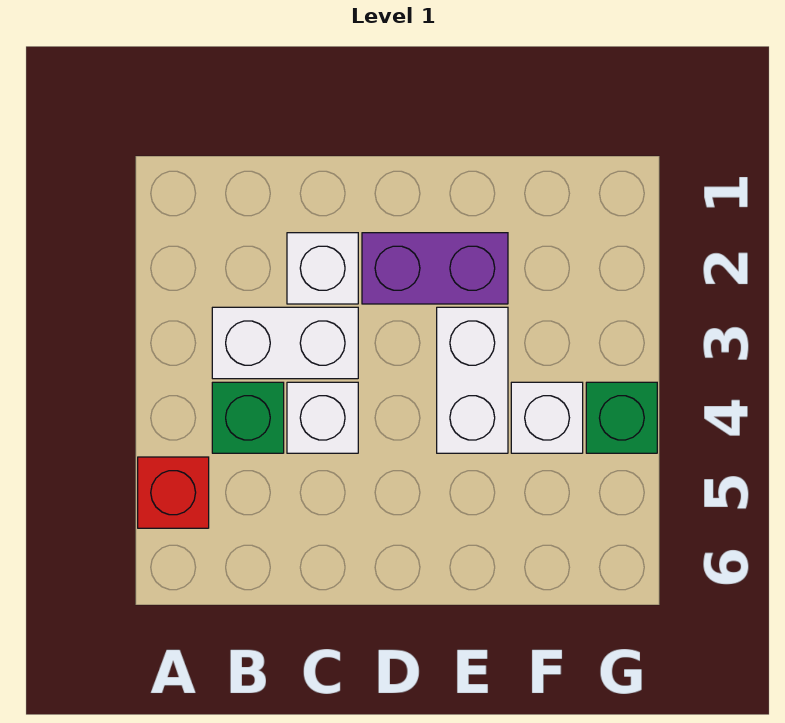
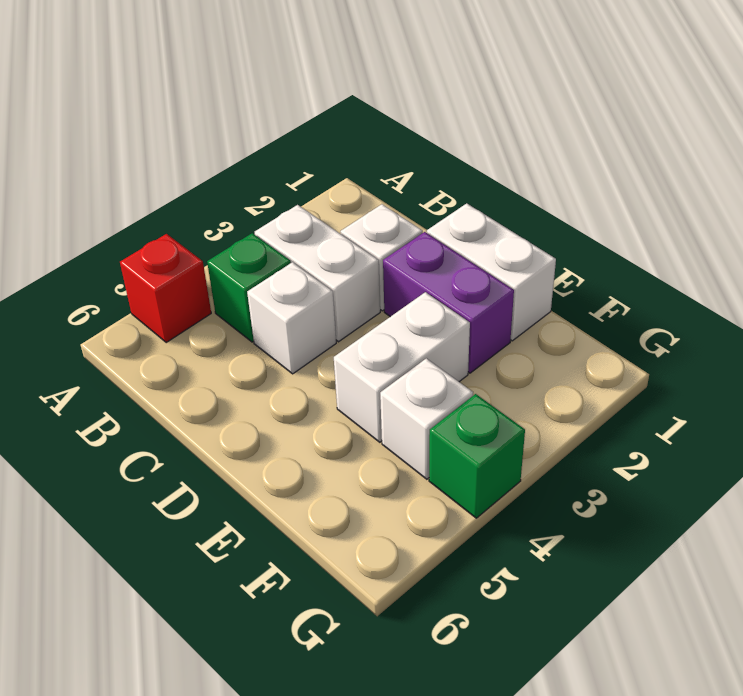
none -> white 1x2 brick [427,203,556,341]

